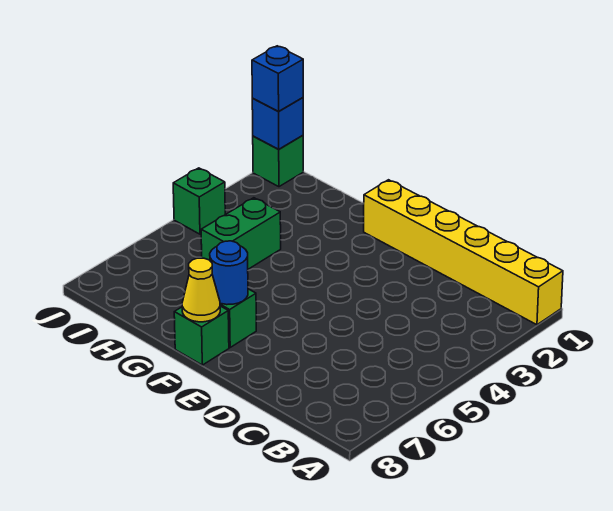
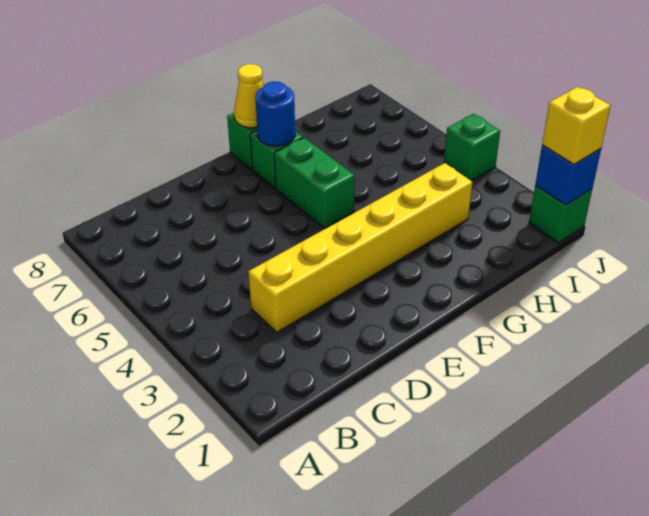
yellow 1x6 brick [364,180,563,325] -> yellow 1x6 brick moved to [248,163,473,332]
green 1x2 brick [201,198,281,269] -> green 1x2 brick moved to [274,138,355,228]
blue 1x1 brick [252,46,303,111] -> yellow 1x1 brick [542,87,610,164]

